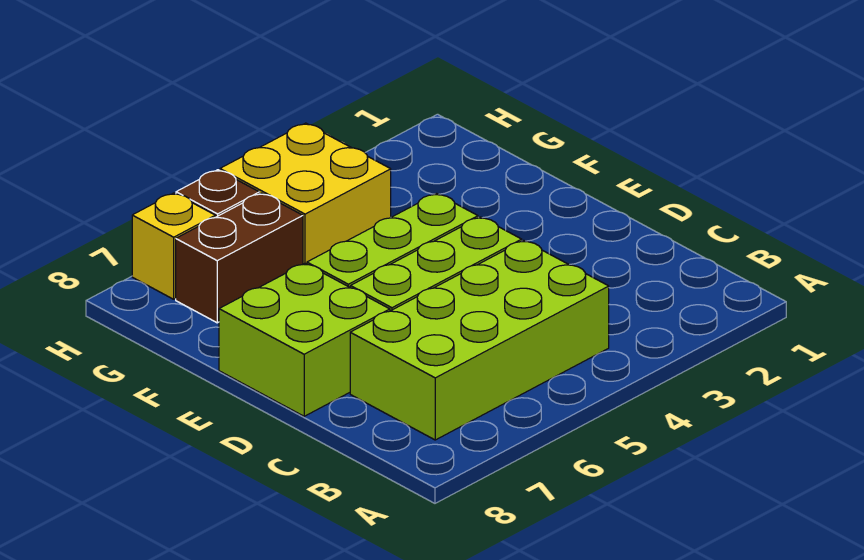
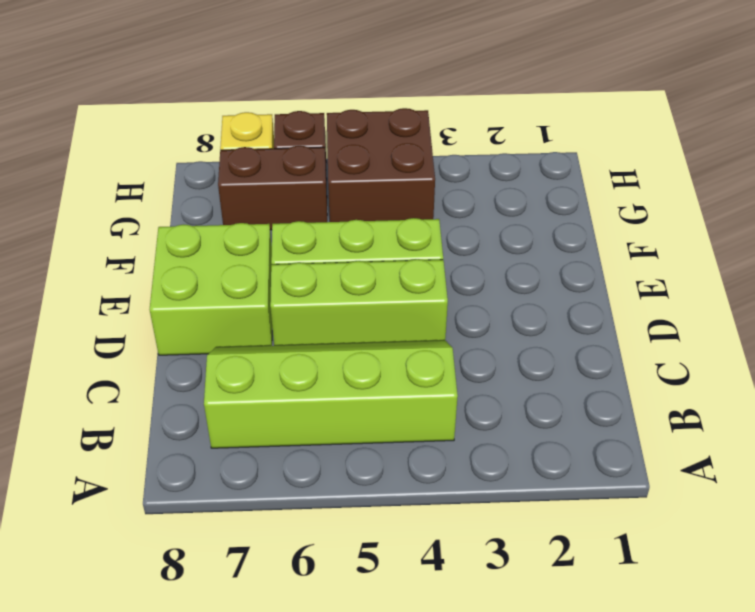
lime 2x4 brick [350,240,609,440] -> lime 2x4 slope [204,341,458,448]
yellow 2x2 brick [220,123,391,264] -> brown 2x2 brick [327,108,435,222]

